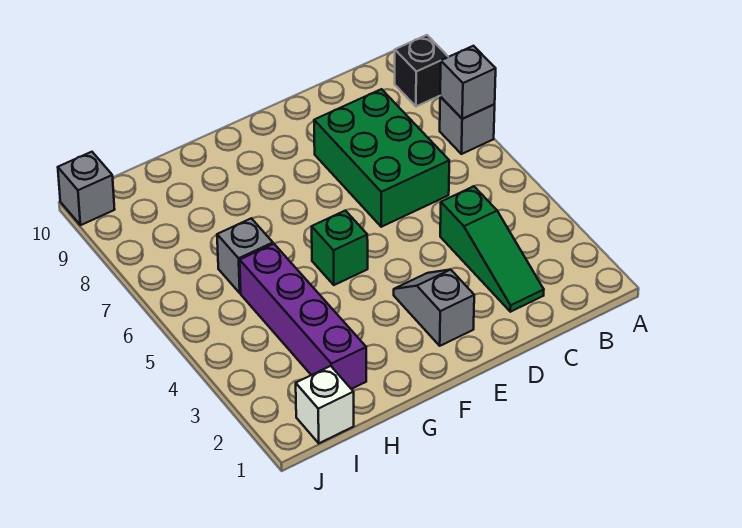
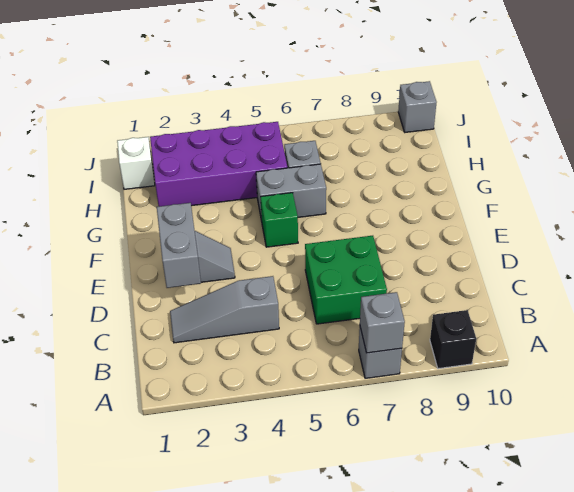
green 1x3 slope [440,186,544,312] -> grey 1x3 slope [170,276,279,343]
green 2x3 brick [314,89,449,227] -> green 2x2 brick [305,236,387,324]
none -> grey 1x2 brick [157,203,201,288]
none -> grey 1x2 brick [256,164,326,221]
purple 1x4 brick [240,244,366,389] -> purple 2x4 brick [150,122,287,206]

